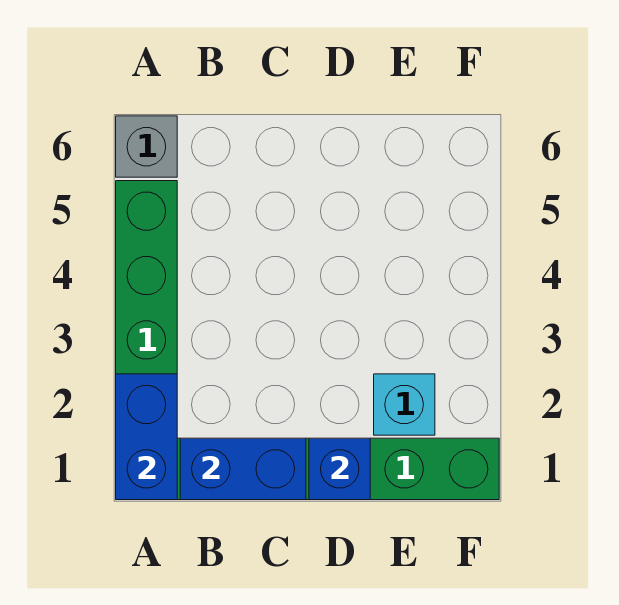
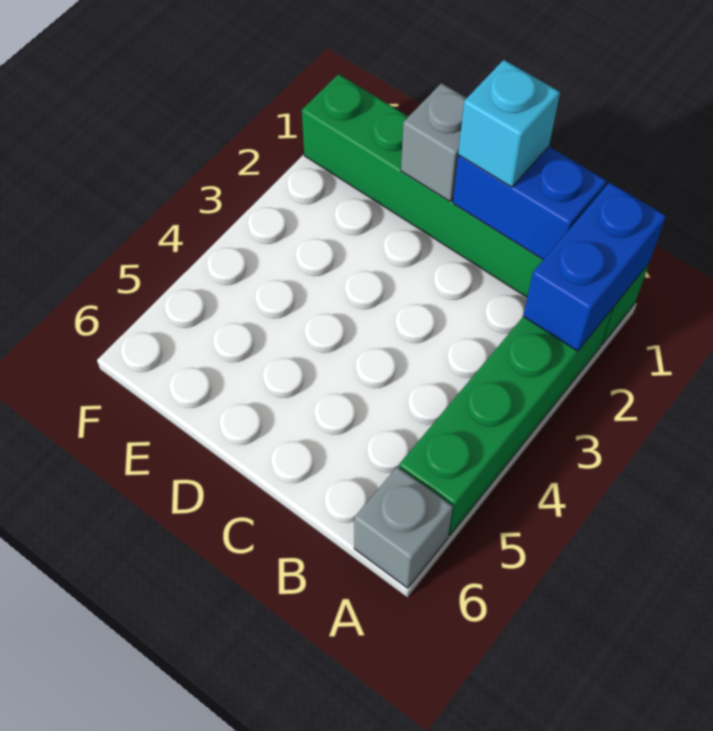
blue 1x1 brick [309,438,370,500] -> grey 1x1 brick [401,83,467,201]
cyan 1x1 brick [374,374,435,435] -> cyan 1x1 brick moved to [458,60,560,187]

